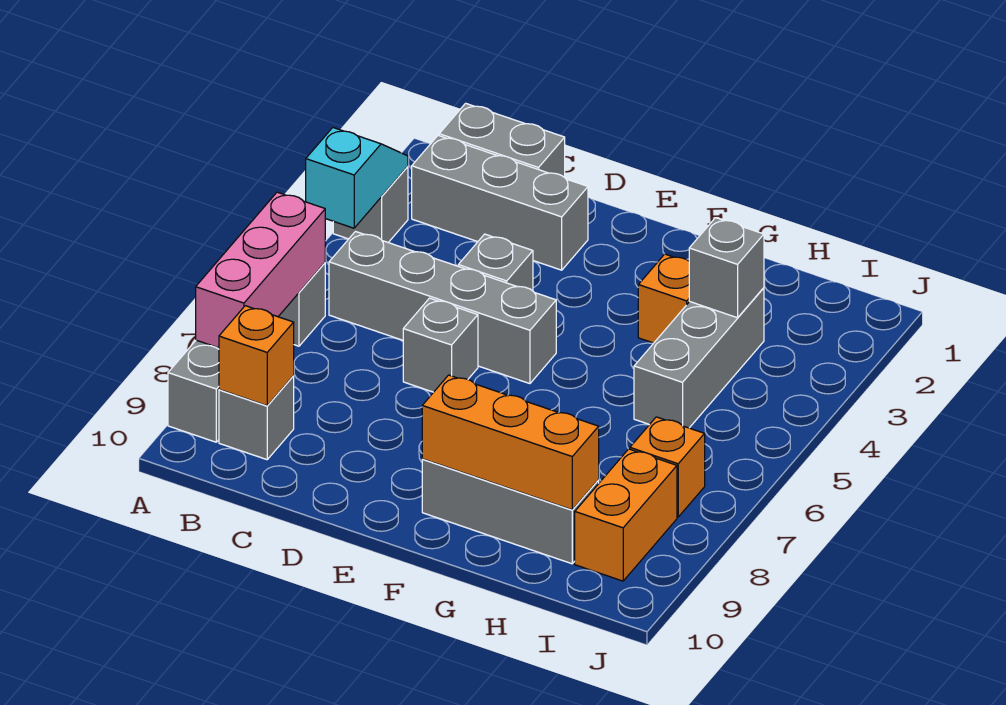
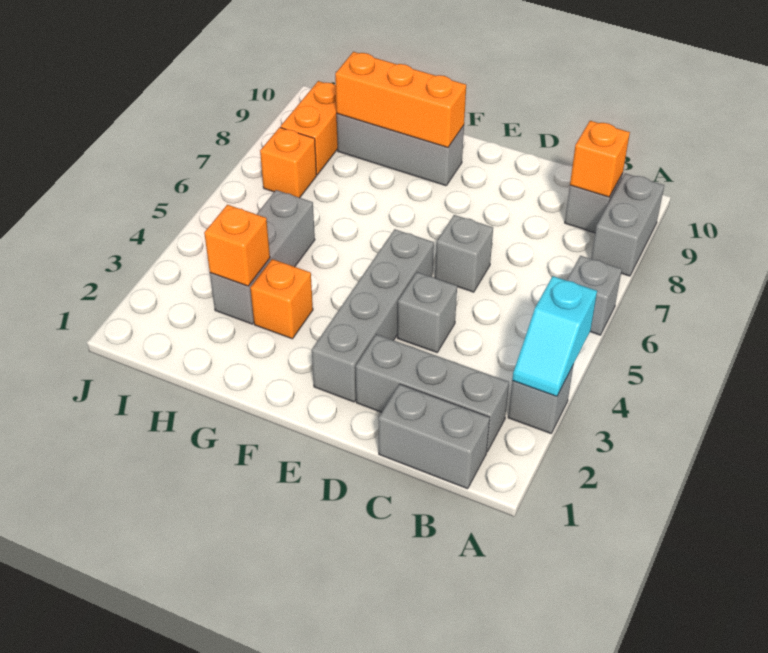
pink 1x3 brick [196,192,325,348] -> none
grey 1x4 brick [329,232,556,384] -> grey 1x4 brick turned to [312,229,434,402]
grey 1x1 brick [689,218,764,318] -> orange 1x1 brick [204,205,270,286]

